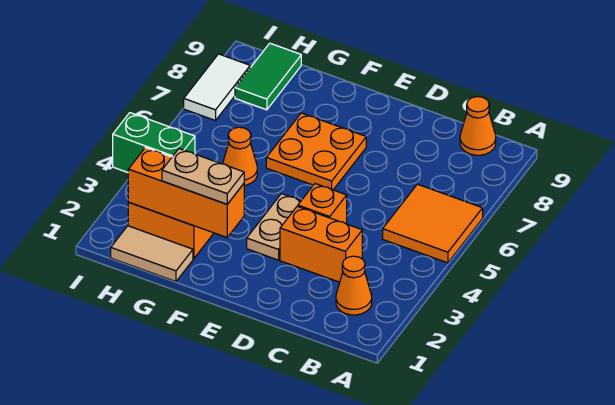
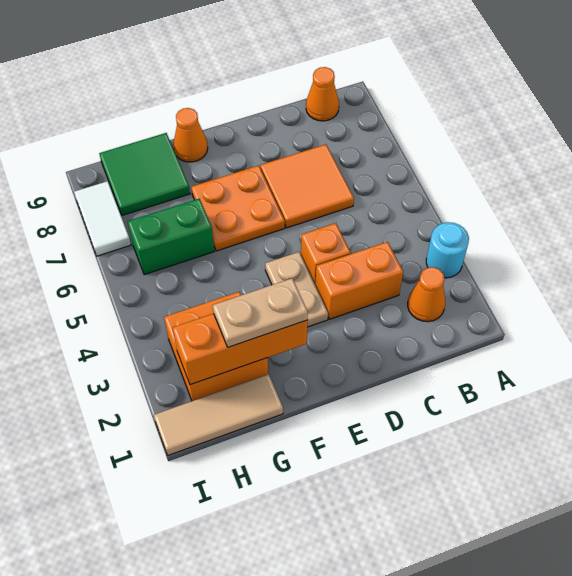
none -> cyan 1x1 round brick [426,222,469,278]
orange 2x2 tile [383,184,483,263] -> orange 2x2 tile moved to [260,144,354,228]
tan 1x2 tile [111,226,193,282] -> tan 1x3 tile [154,374,283,455]
orange 1x1 cone [223,127,257,186] -> orange 1x1 cone moved to [173,108,208,162]
green 1x2 brick [113,113,195,172] -> green 1x2 brick moved to [128,199,214,275]
green 1x2 tile [235,43,301,110] -> green 2x2 tile [99,133,190,215]

